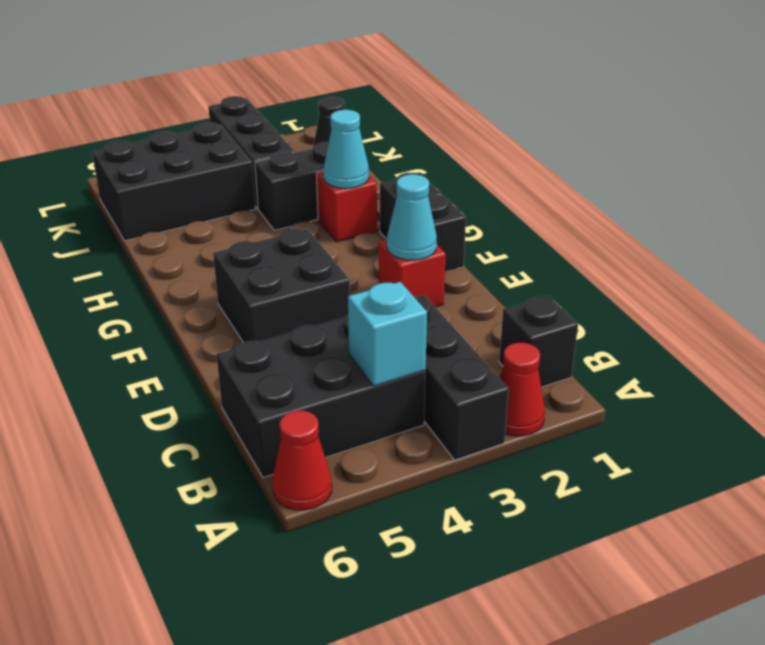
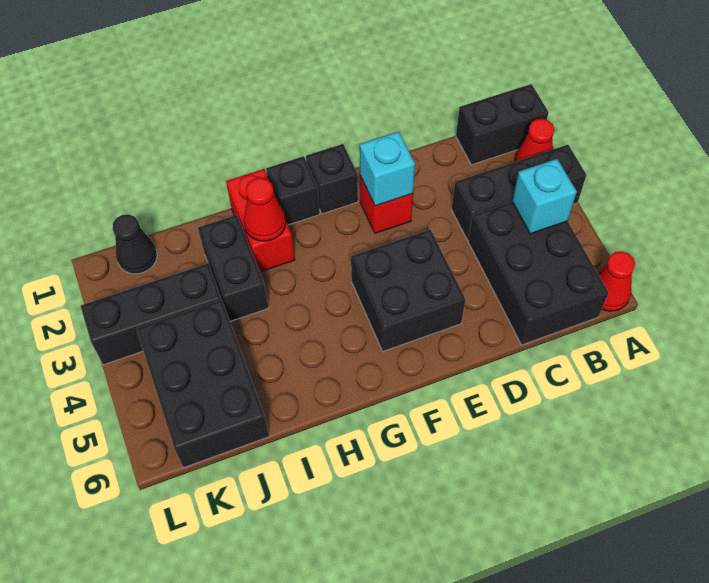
black 1x1 brick [499,296,578,387] -> black 1x2 brick [456,84,549,165]
cyan 1x1 cone [387,174,437,260] -> cyan 1x1 brick [360,132,415,206]
red 1x1 brick [316,171,377,242] -> red 1x2 brick [226,169,295,272]
cyan 1x1 cone [323,110,369,188] -> red 1x1 cone [244,178,286,241]

